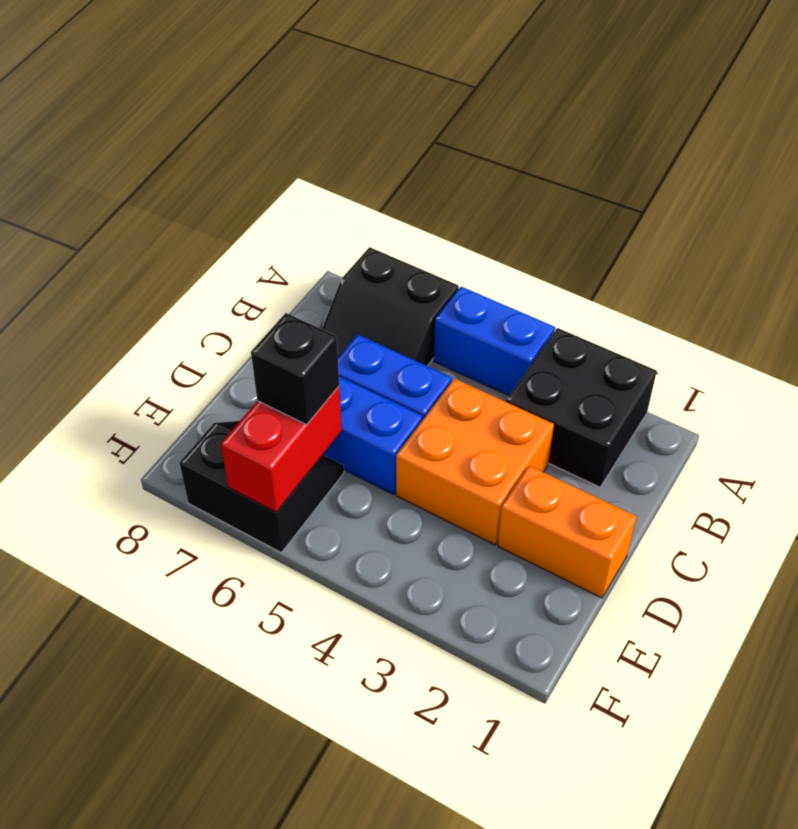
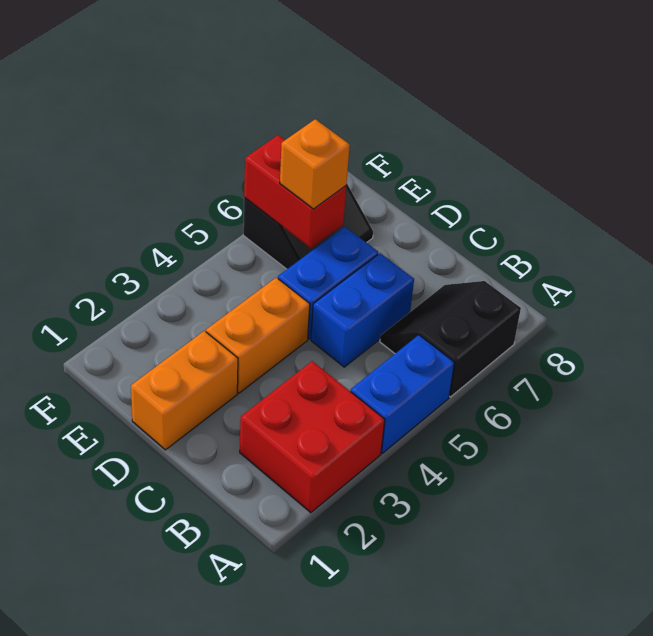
black 2x2 brick [506,328,657,487] -> red 2x2 brick [240,361,385,513]
orange 2x2 brick [396,379,554,545] -> orange 1x2 brick [206,277,310,393]
black 1x1 brick [251,313,339,425] -> orange 1x1 brick [280,119,350,209]

